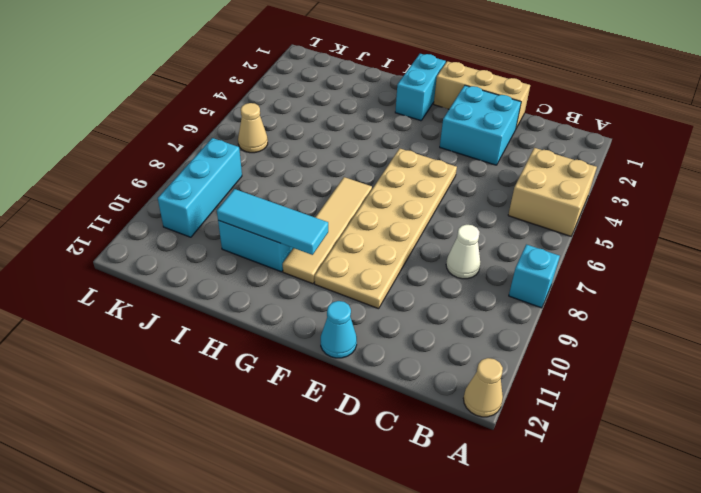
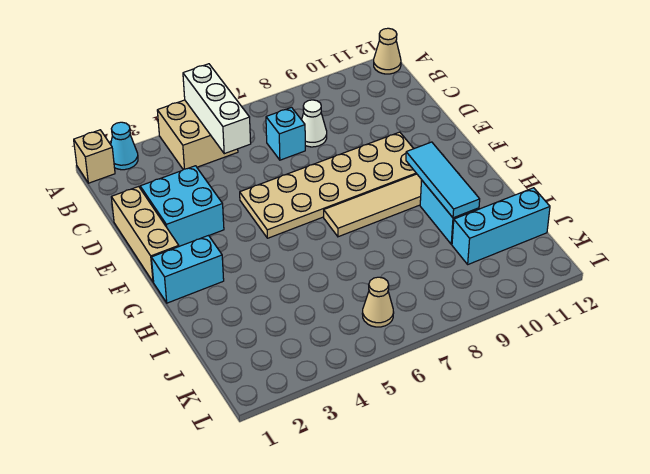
none -> tan 1x1 brick [74,130,115,183]
none -> white 1x3 brick [183,64,251,154]
cyan 1x1 brick [509,244,560,308] -> cyan 1x1 brick moved to [266,107,305,160]
cyan 1x1 cone [321,301,357,358] -> cyan 1x1 cone moved to [111,122,138,170]
cyan 1x3 brick [158,138,242,237] -> cyan 1x3 brick moved to [452,188,550,264]

